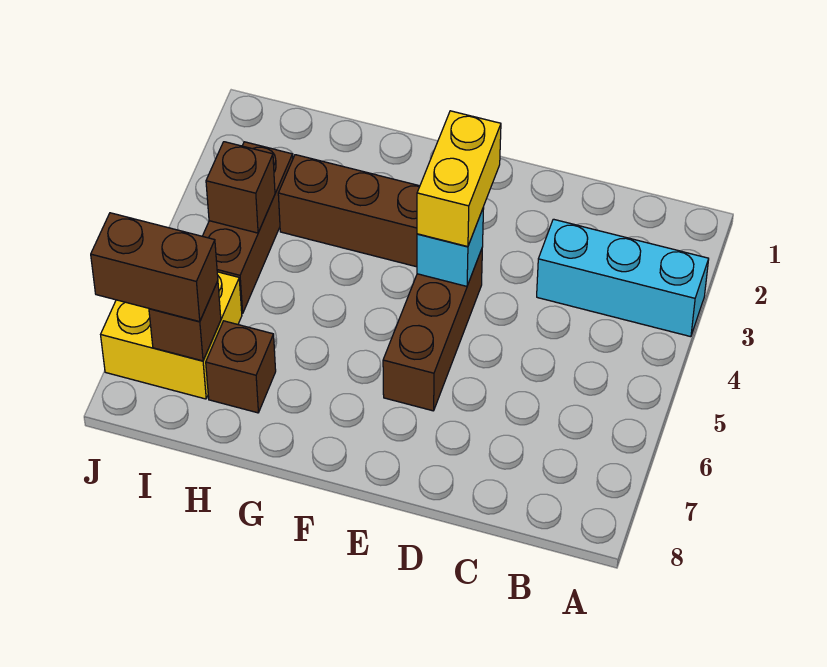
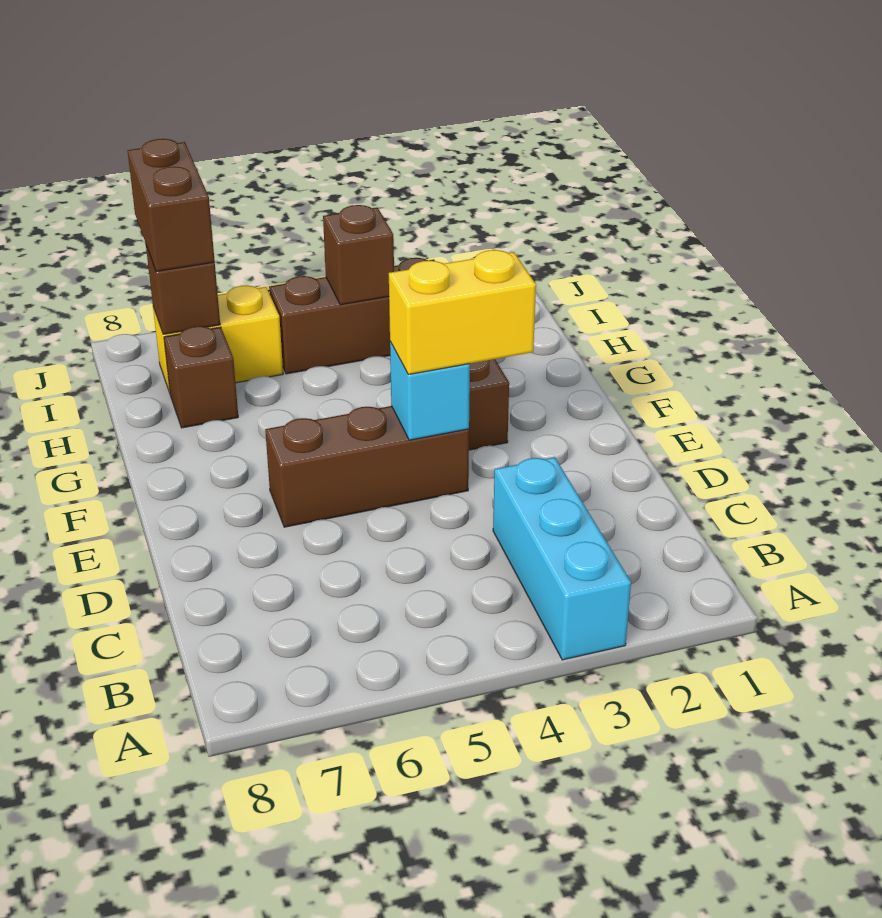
yellow 2x2 brick [101,272,242,399] -> yellow 1x2 brick [153,285,283,393]

